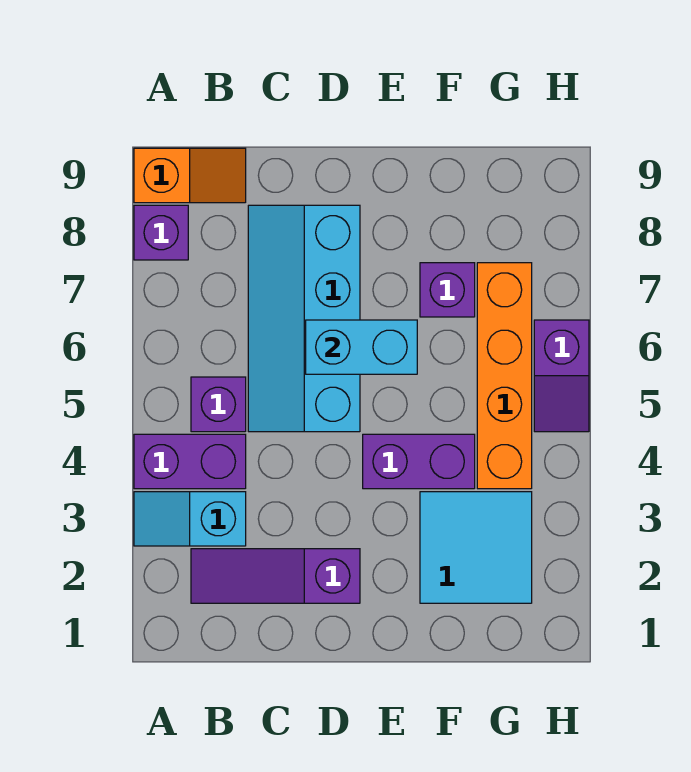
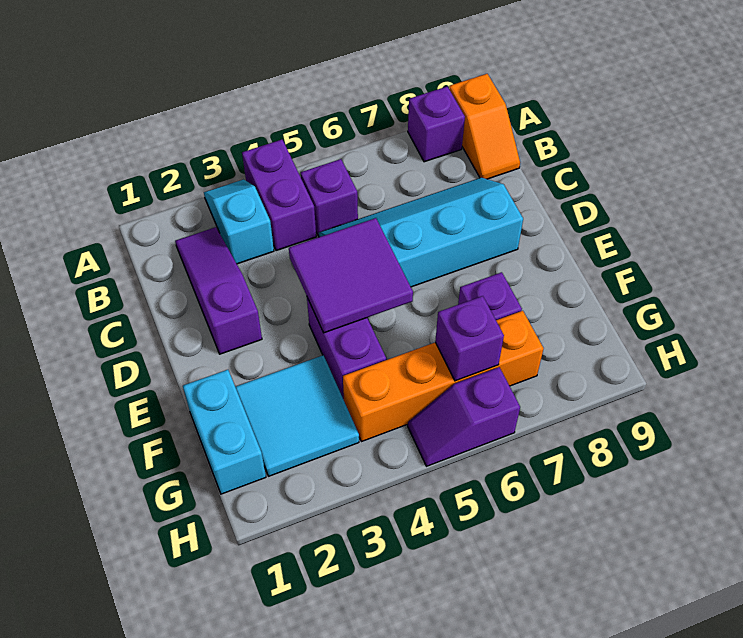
none -> purple 2x2 tile [289,218,413,333]
cyan 1x2 brick [306,320,417,374] -> cyan 1x2 brick moved to [183,370,266,494]
none -> purple 1x1 brick [435,296,504,381]

